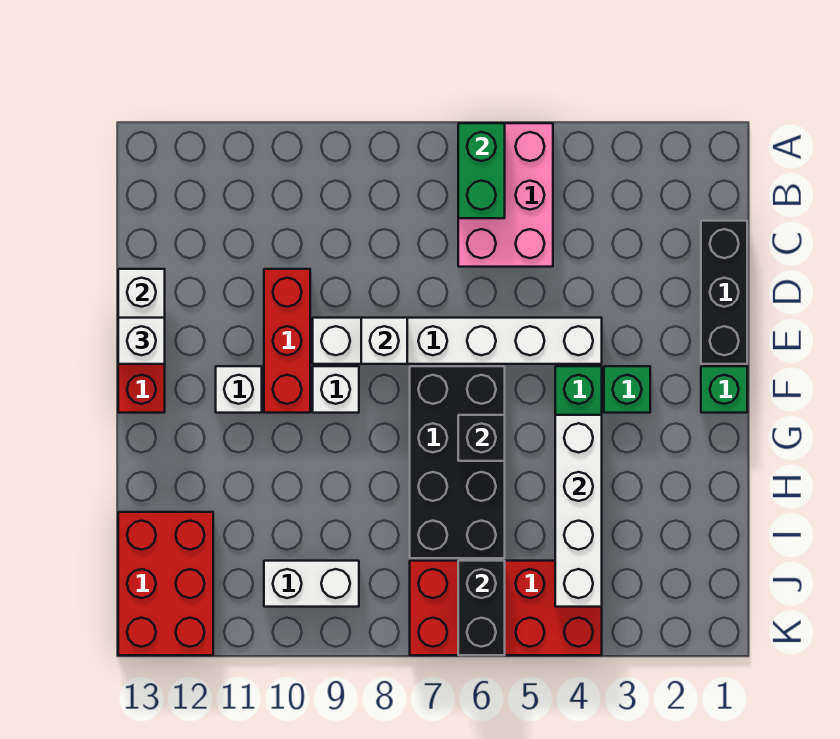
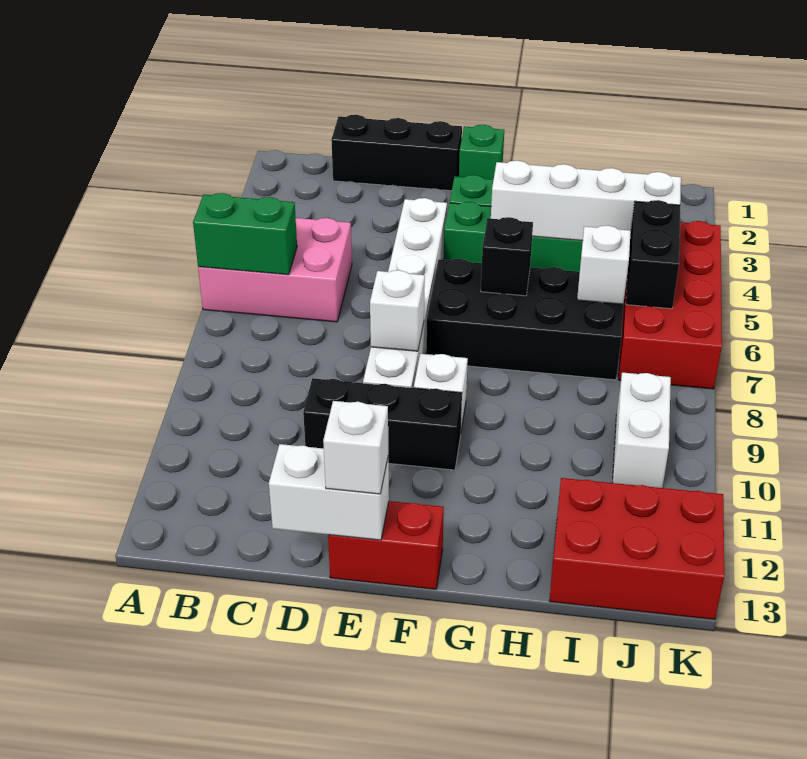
red 1x3 brick [264,269,310,413] -> black 1x3 brick [303,378,462,470]
white 1x1 brick [216,366,262,413] -> white 1x1 brick moved to [577,226,631,304]
black 1x2 brick [458,561,505,655] -> black 1x2 brick turned to [626,200,680,309]

